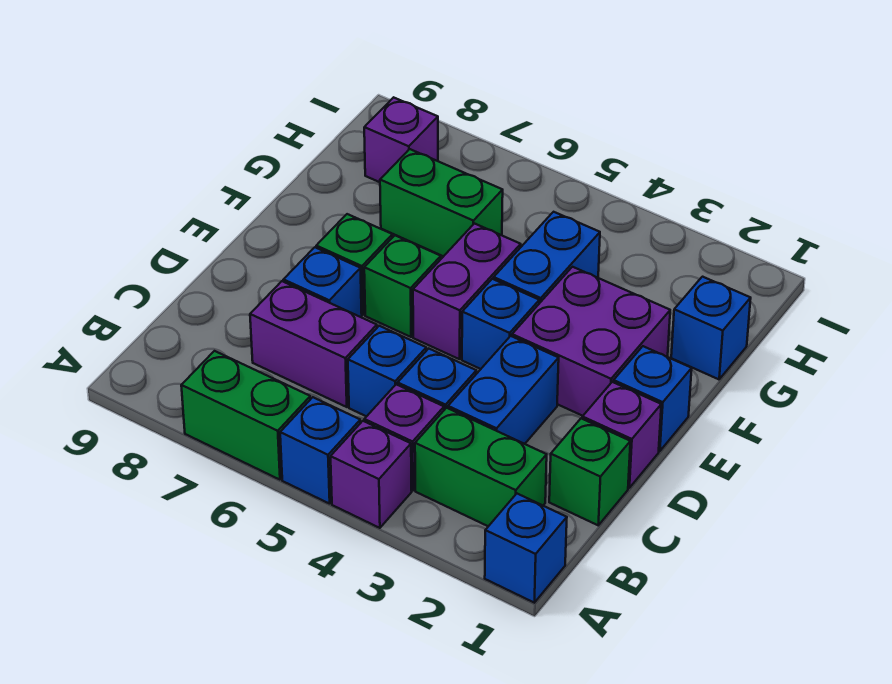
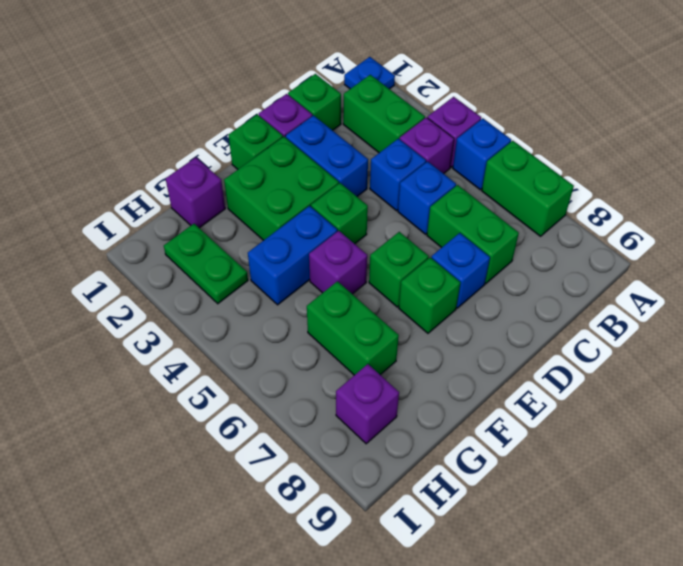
blue 1x1 brick [485,494,567,603] -> blue 1x1 plate [344,57,395,89]
blue 1x2 brick [448,336,559,444] -> blue 1x2 brick turned to [286,115,368,196]
purple 1x2 brick [250,281,377,407] -> green 1x2 brick [427,185,519,284]
blue 1x1 brick [614,346,692,451] -> green 1x1 brick [229,115,283,169]
purple 2x2 brick [512,267,670,416] -> green 2x2 brick [224,137,339,240]
blue 1x1 brick [462,279,539,369] -> green 1x1 brick [311,183,368,244]
purple 1x2 brick [413,224,521,359] -> purple 1x1 brick [309,231,367,294]
blue 1x1 brick [671,277,751,379] -> purple 1x1 brick [166,157,225,228]
none -> green 1x2 plate [164,224,248,304]

